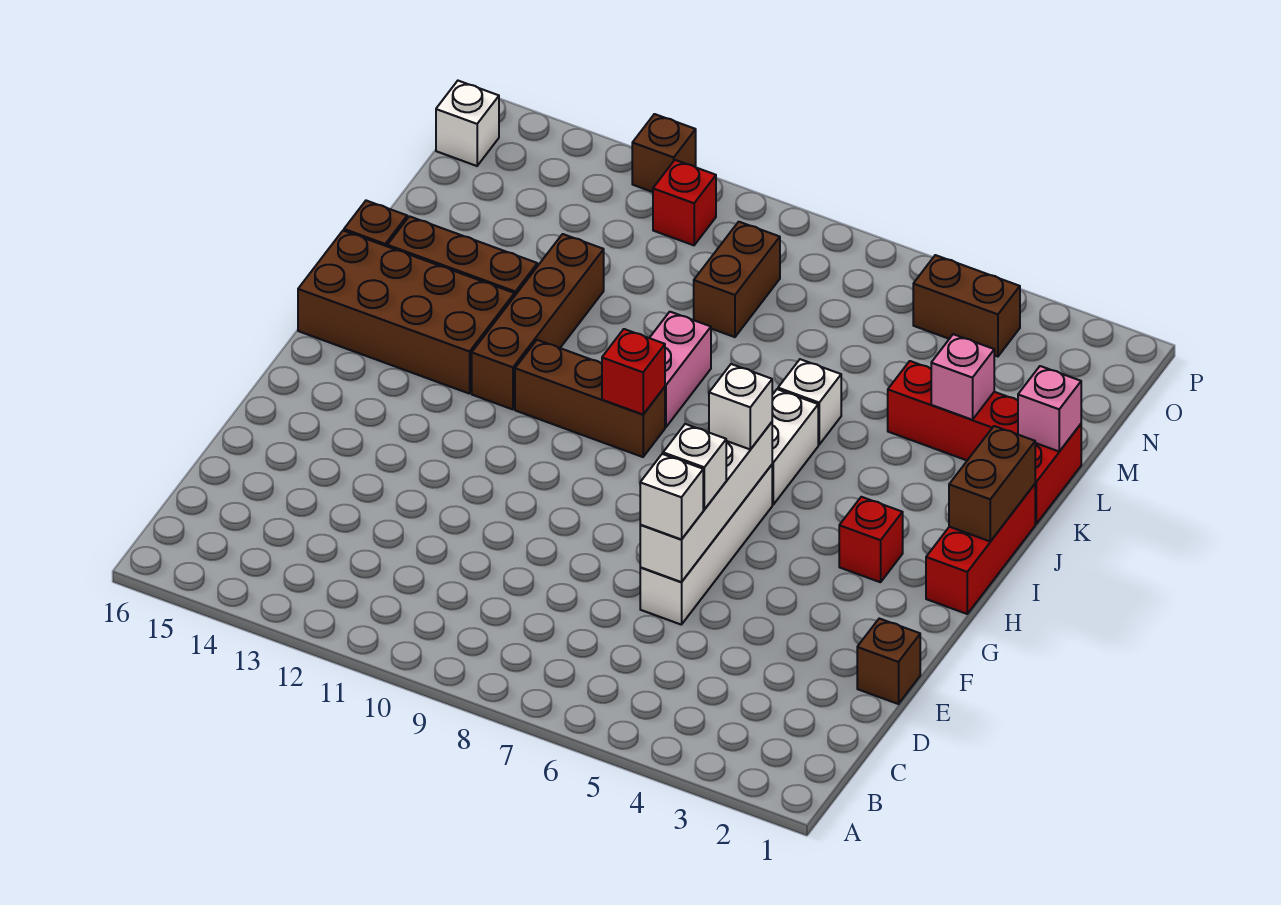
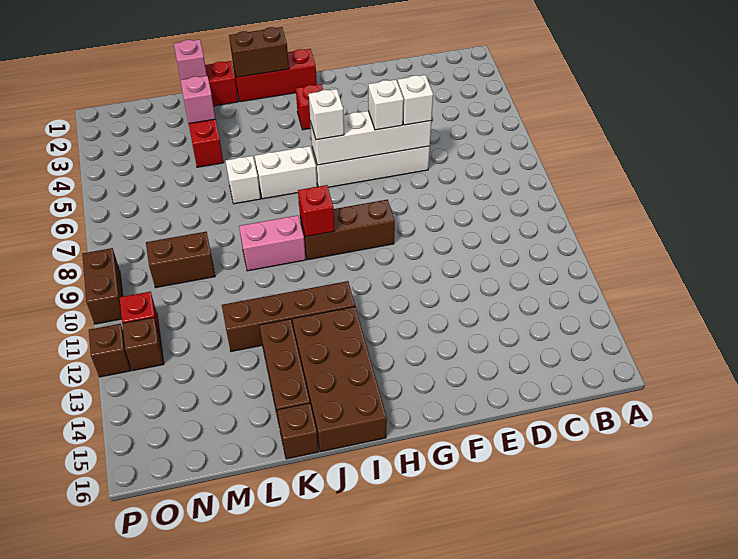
brown 1x1 brick [857,619,920,704] -> brown 1x1 brick moved to [122,317,164,371]
brown 1x3 brick [515,340,665,457] -> brown 1x3 brick turned to [300,200,395,260]
brown 1x2 brick [913,255,1020,356] -> brown 1x2 brick moved to [82,248,123,324]
white 1x1 brick [436,81,499,166] -> none

